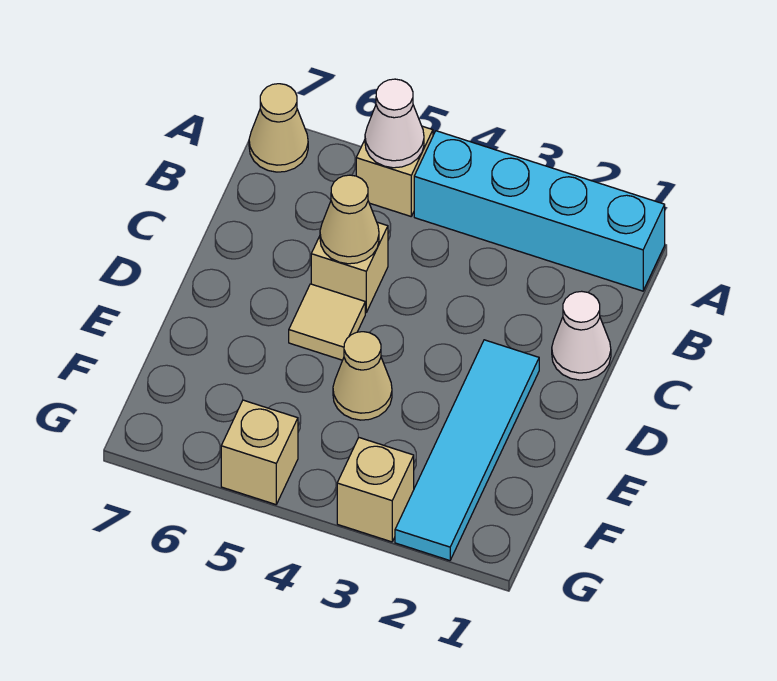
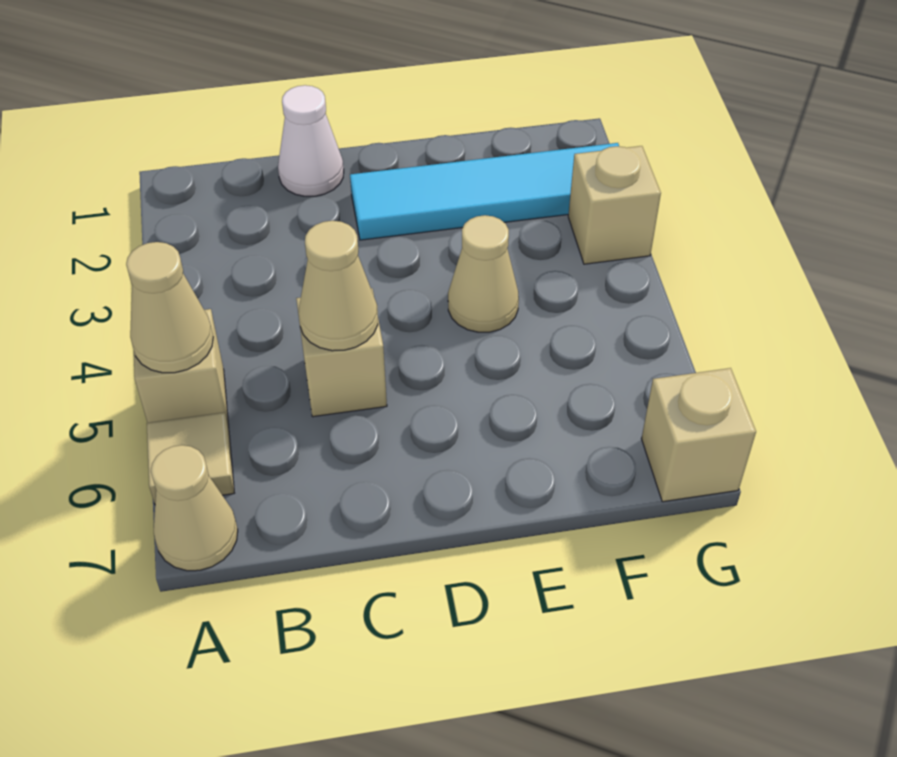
cyan 1x4 brick [414,131,665,291] -> none
white 1x1 cone [365,79,424,168] -> tan 1x1 cone [126,242,213,373]
tan 1x1 tile [289,284,365,360] -> tan 1x1 tile moved to [147,412,234,504]
tan 1x1 brick [221,400,298,505] -> tan 1x1 brick moved to [641,368,756,502]

